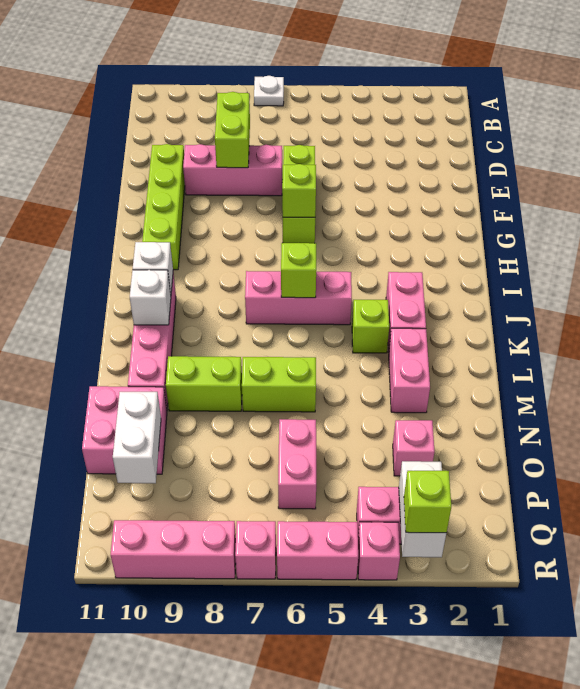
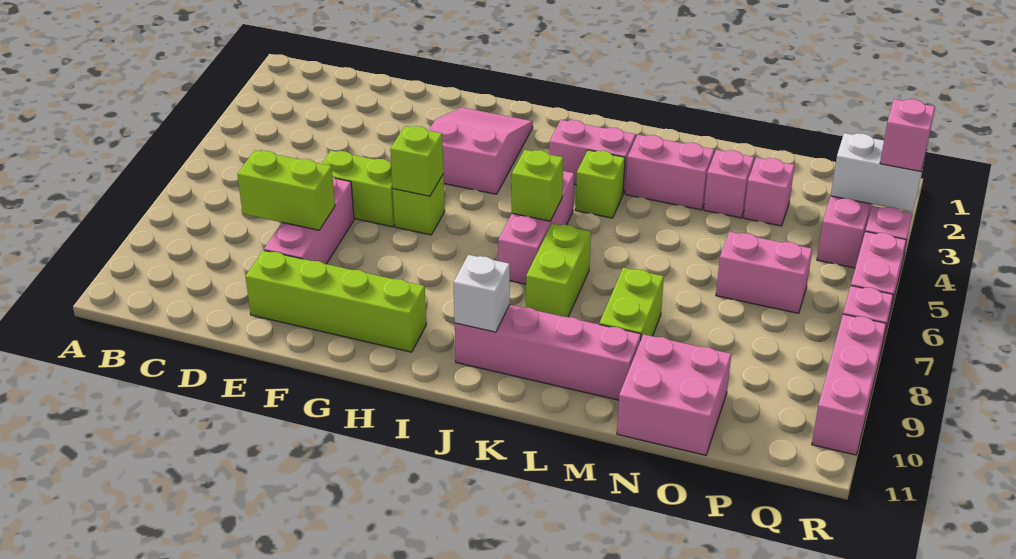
white 1x1 plate [254,76,284,106] -> none
none -> pink 2x3 slope [429,107,533,194]
white 1x1 brick [130,270,171,325] -> none
lime 1x2 brick [242,357,316,412] -> lime 1x2 brick moved to [526,224,591,317]
none -> pink 1x1 brick [704,150,754,218]
white 1x2 brick [113,392,161,483] -> none
lime 1x1 brick [404,471,451,533] -> pink 1x1 brick [880,99,935,171]

